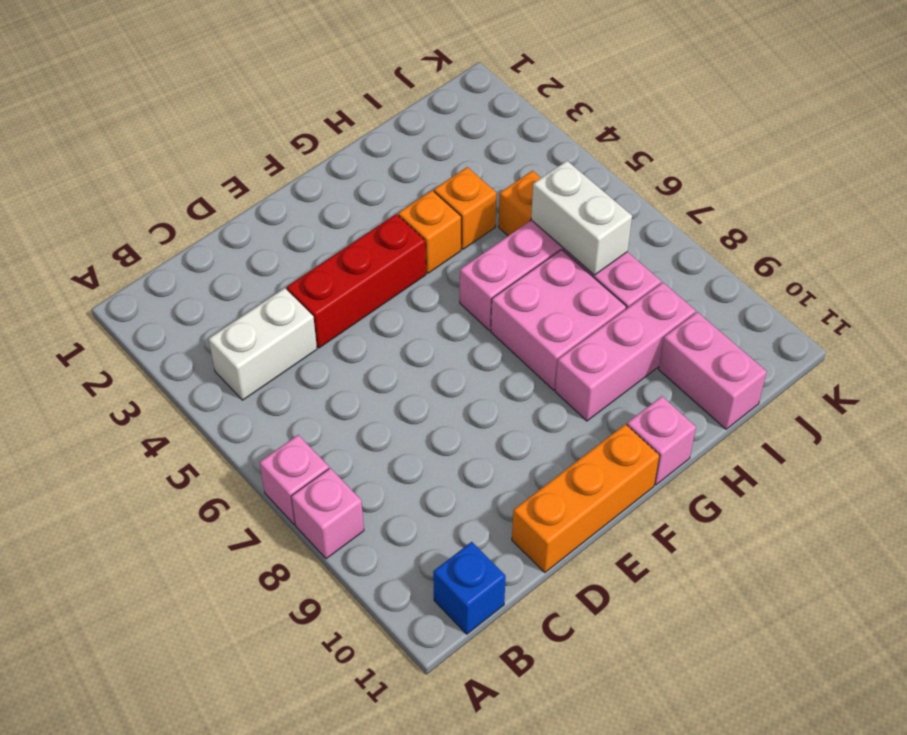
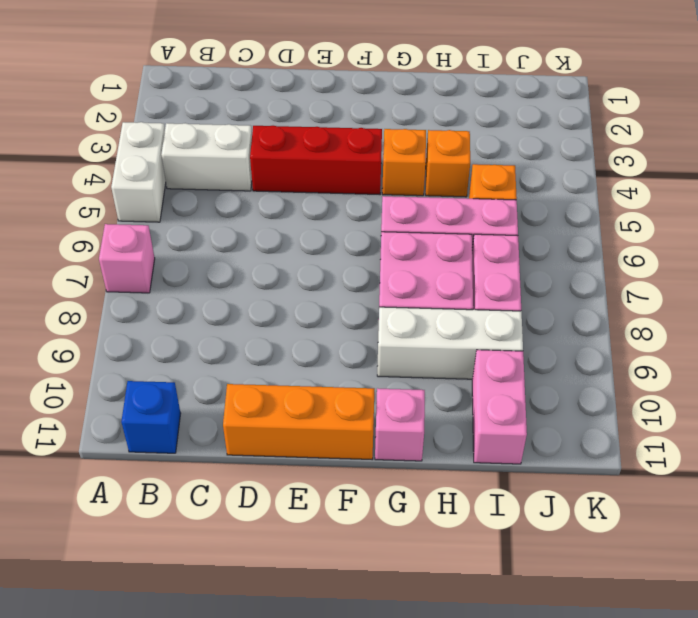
pink 1x1 brick [291,468,364,559] -> none
pink 1x3 brick [555,282,695,421] -> white 1x3 brick [377,307,523,379]
white 1x2 brick [531,161,632,275] -> white 1x2 brick moved to [111,122,166,222]

